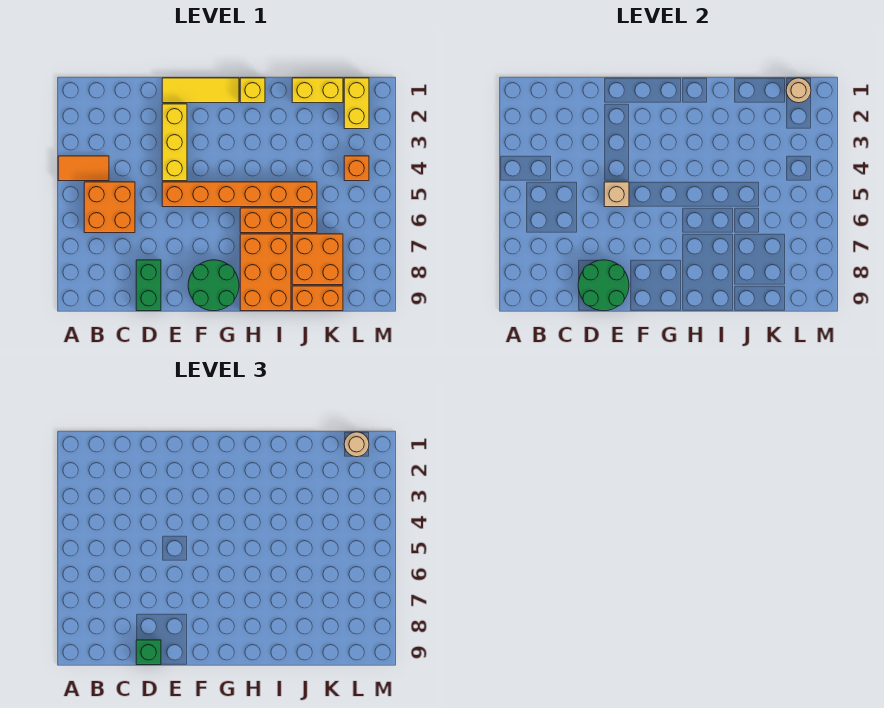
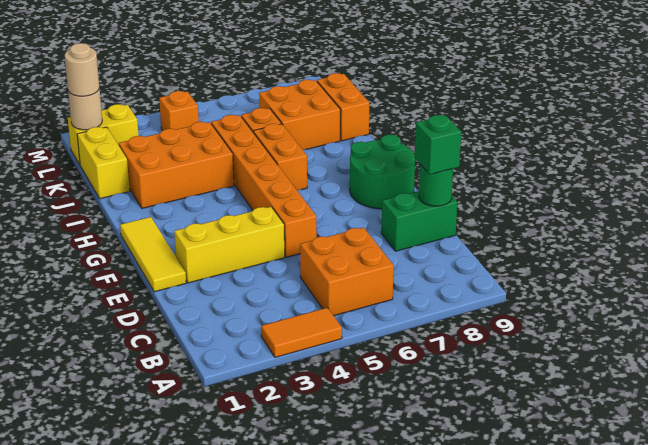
orange 1x2 tile [58,156,109,181] -> orange 1x2 tile turned to [261,308,342,357]
green 2x2 round brick [578,260,629,311] -> green 1x1 round brick [419,164,453,206]
tan 1x1 brick [604,182,629,207] -> none
yellow 1x1 brick [240,78,265,103] -> none
orange 2x3 brick [240,234,291,311] -> orange 2x3 brick moved to [119,122,234,208]

